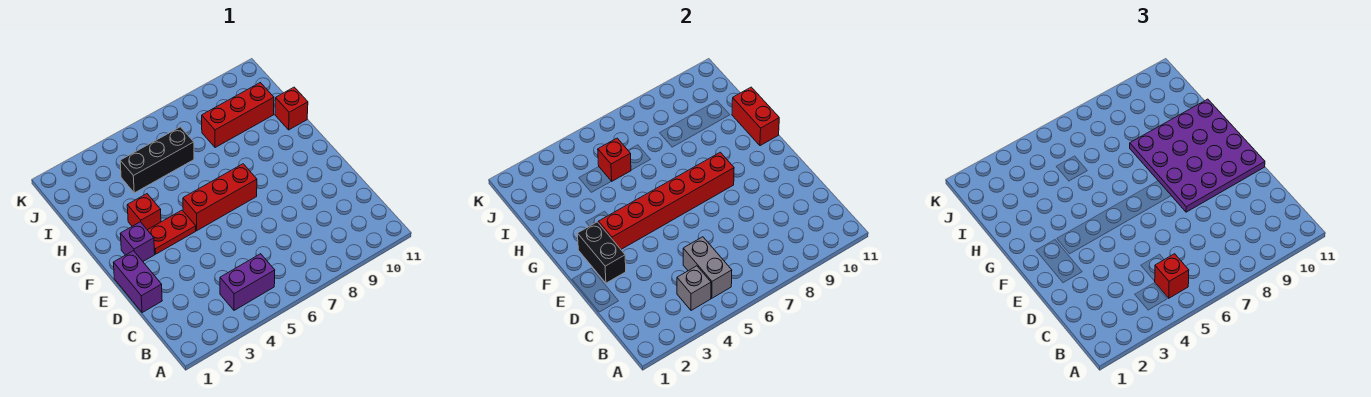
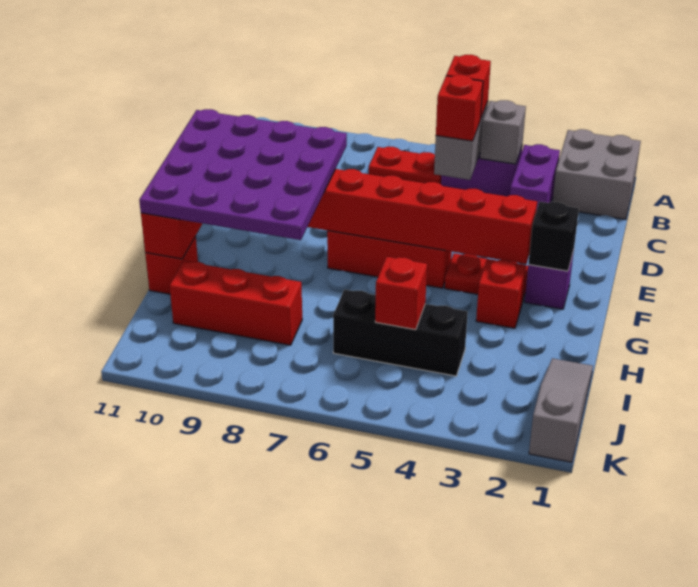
none -> grey 2x2 brick [553,129,641,219]
none -> red 1x2 plate [369,147,441,184]
none -> red 1x1 brick [436,75,483,141]
purple 1x2 brick [113,251,162,313] -> purple 1x2 brick moved to [510,144,560,211]
black 1x2 brick [577,222,626,283] -> black 1x1 brick [529,202,579,271]
none -> grey 1x3 slope [529,358,593,462]

